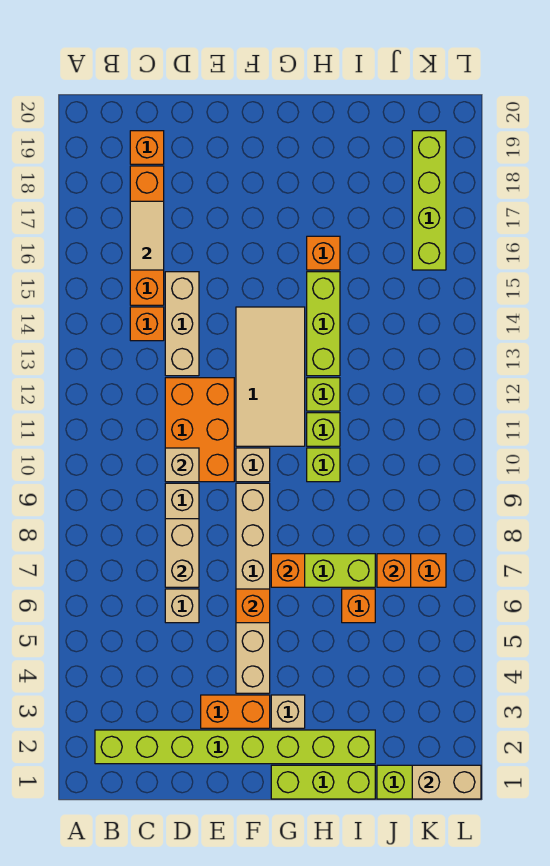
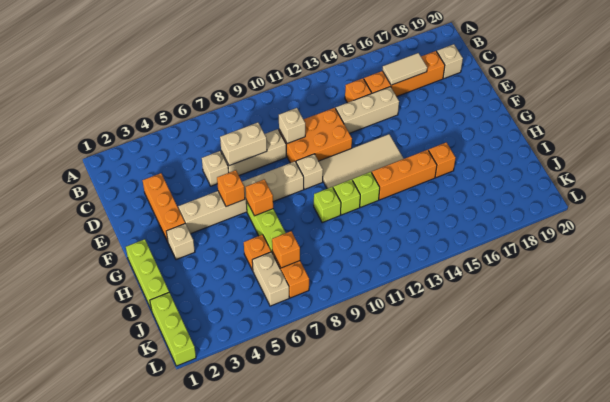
lime 1x8 brick [95,730,375,764] -> none
orange 1x1 brick [130,131,164,164] -> tan 1x1 brick [437,44,463,78]
orange 1x2 brick [201,695,270,728] -> orange 1x3 brick [142,173,185,242]
lime 1x3 brick [307,272,340,376] -> orange 1x3 brick [372,150,437,200]
tan 1x2 brick [412,765,481,799] -> tan 1x2 brick moved to [252,252,289,306]
lime 1x4 brick [412,131,446,270] -> none

